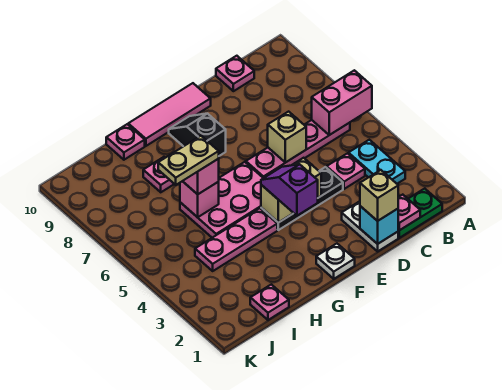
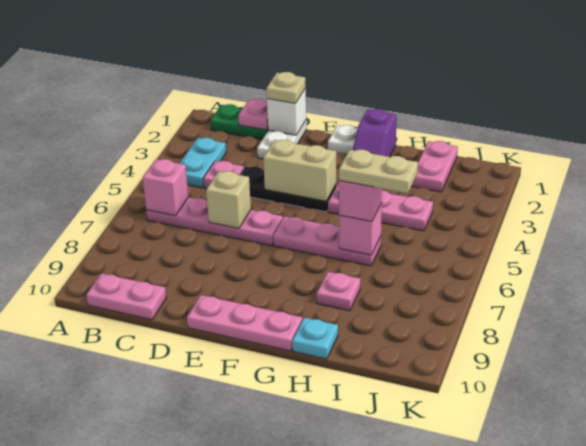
pink 1x2 brick [312,70,372,135] -> pink 1x1 brick [143,159,188,216]
pink 1x1 plate [216,56,254,91] -> pink 1x2 plate [86,273,166,320]
cyan 1x1 brick [360,206,398,244] -> white 1x1 brick [267,88,306,135]
tan 1x1 brick [360,170,398,221] -> tan 1x1 plate [266,72,306,103]
pink 1x3 tile [128,83,211,146] -> pink 1x3 plate [187,295,303,351]
purple 1x2 slope [261,164,318,216] -> purple 1x2 slope moved to [353,109,397,157]
pink 2x3 plate [180,162,263,238] -> pink 1x3 plate [273,216,381,266]
black 1x2 slope [169,114,226,156] -> none
pink 1x1 plate [106,124,145,160] -> cyan 1x1 plate [292,318,338,359]
pink 1x1 plate [250,284,289,320] -> pink 1x2 plate [412,141,458,192]

